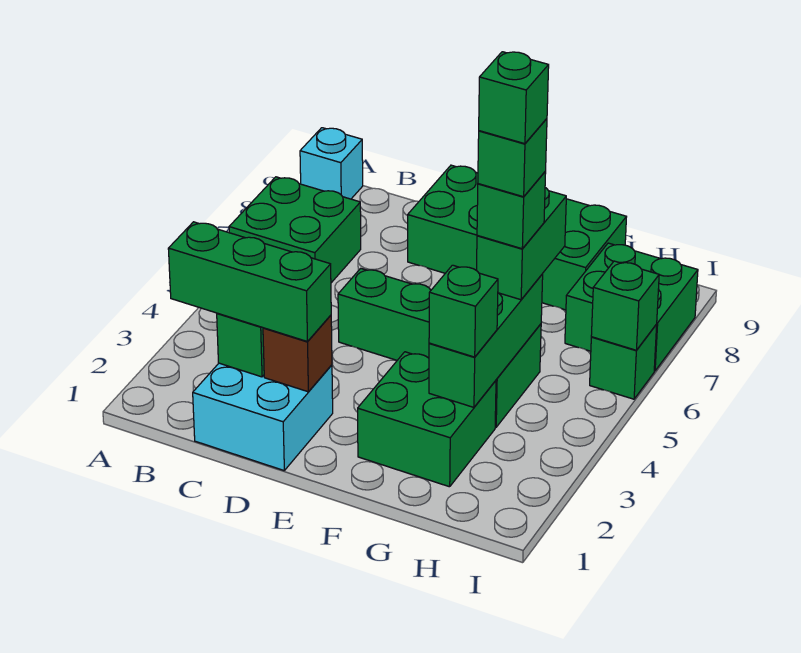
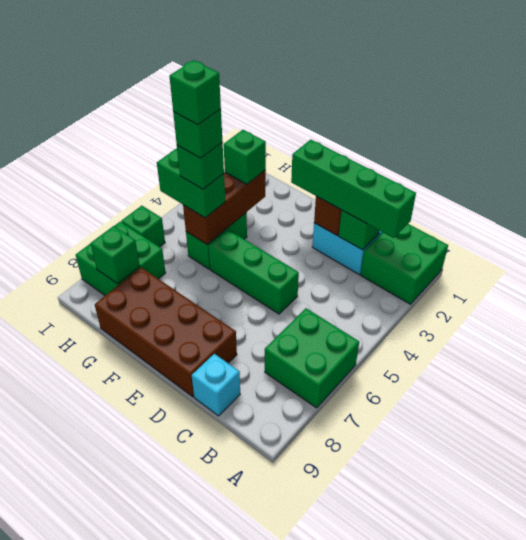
cyan 1x1 brick [300,128,363,199] -> cyan 1x1 brick moved to [192,354,240,416]
green 1x3 brick [168,222,331,342] -> green 1x4 brick [291,140,416,238]
green 2x4 brick [408,165,626,310] -> brown 2x4 brick [95,268,237,397]
green 2x2 brick [358,352,496,487] -> green 2x2 brick moved to [361,224,448,304]
green 1x3 brick [429,274,543,407] -> brown 1x3 brick [183,170,266,244]
green 1x2 brick [477,188,566,300] -> green 1x2 brick turned to [157,148,225,218]
green 1x1 brick [591,261,659,350] -> green 1x1 brick moved to [90,226,140,284]

